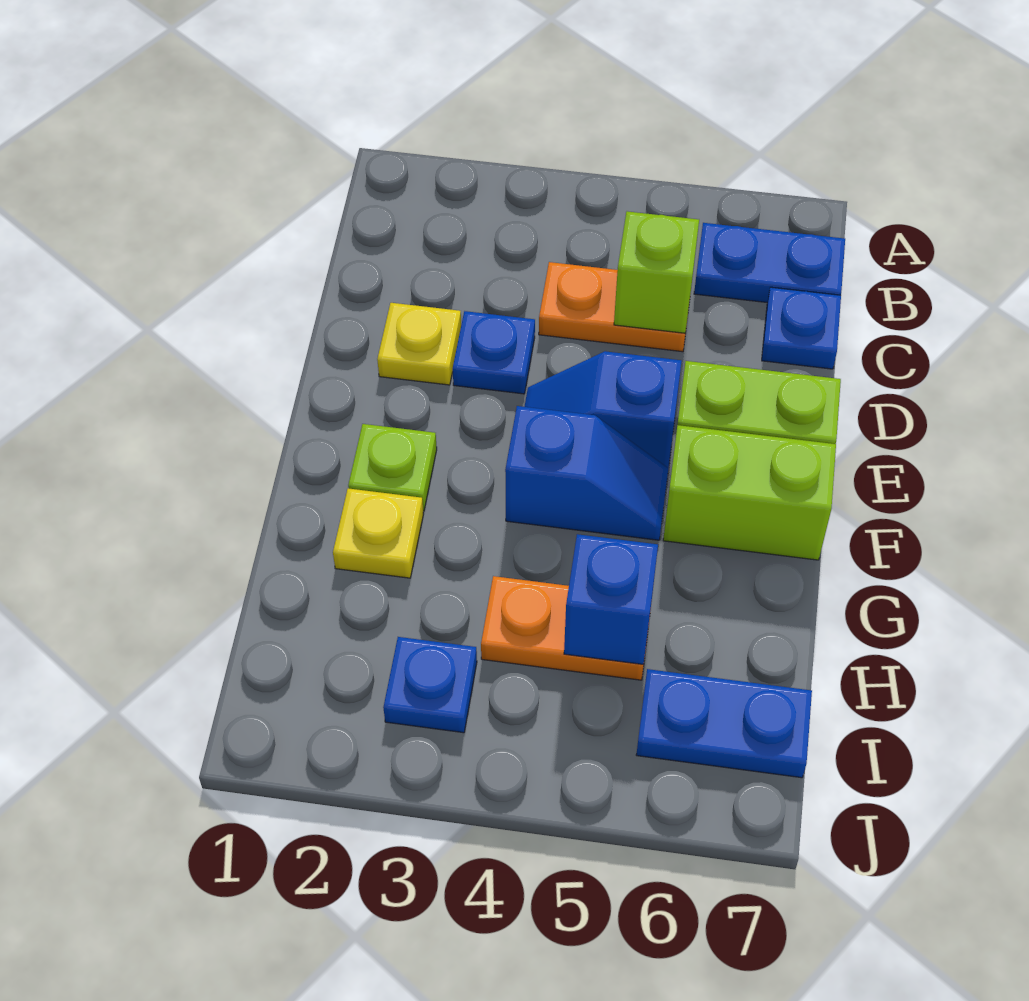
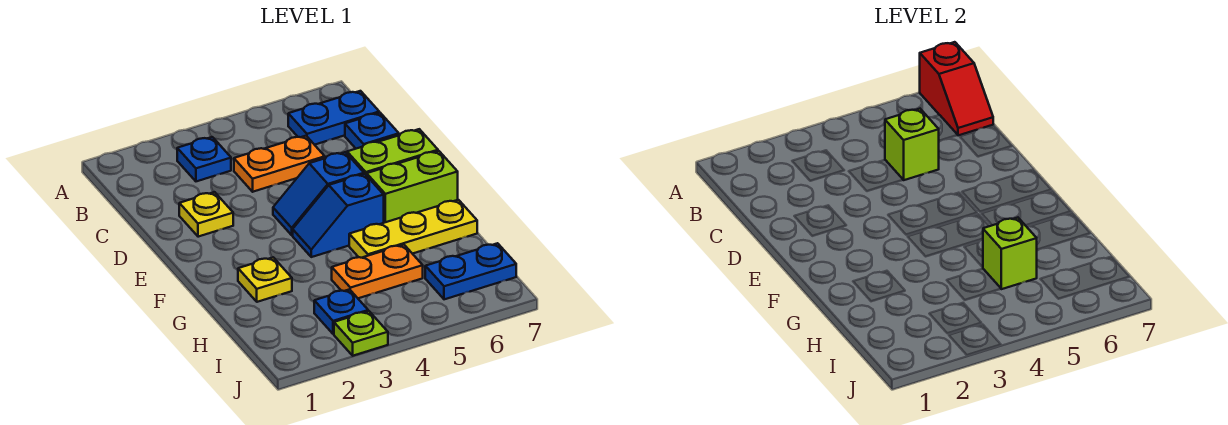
none -> red 1x2 slope [920,42,993,135]
blue 1x1 plate [453,311,535,394] -> blue 1x1 plate moved to [177,137,231,181]
lime 1x1 plate [348,424,437,511] -> lime 1x1 plate moved to [334,311,388,356]
blue 1x2 slope [505,406,668,540] -> blue 1x2 slope turned to [293,174,384,257]
none -> yellow 1x3 plate [349,200,477,258]
blue 1x1 brick [564,534,658,665] -> lime 1x1 brick [983,218,1037,289]

